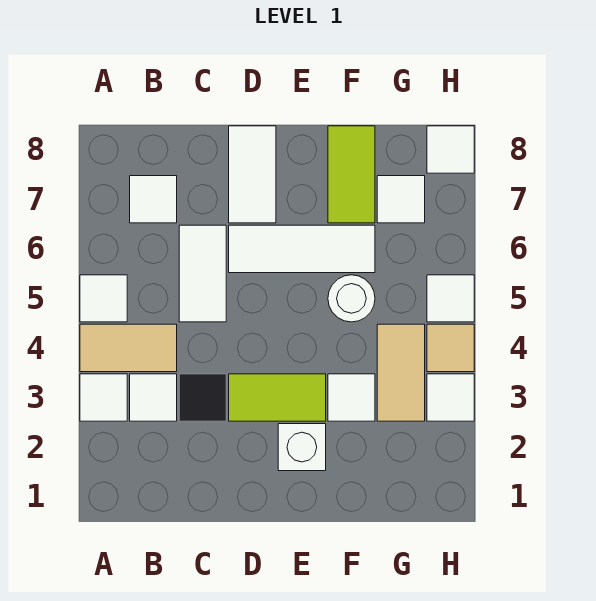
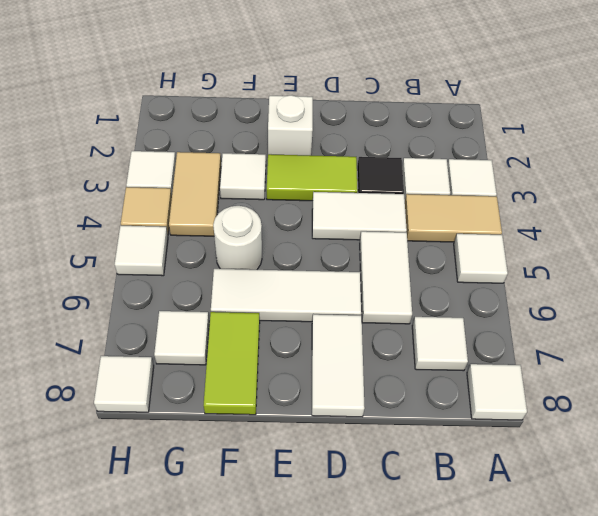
none -> white 1x1 tile [467,364,527,420]
none -> white 1x2 tile [312,192,407,240]

